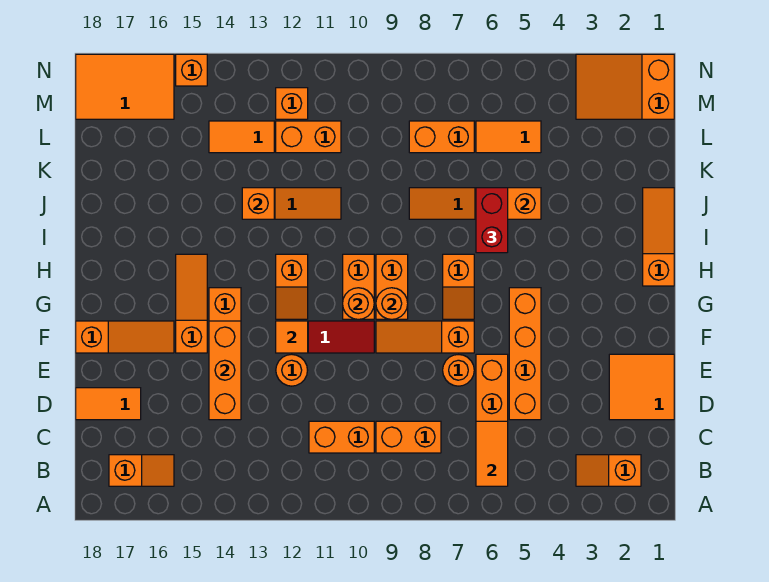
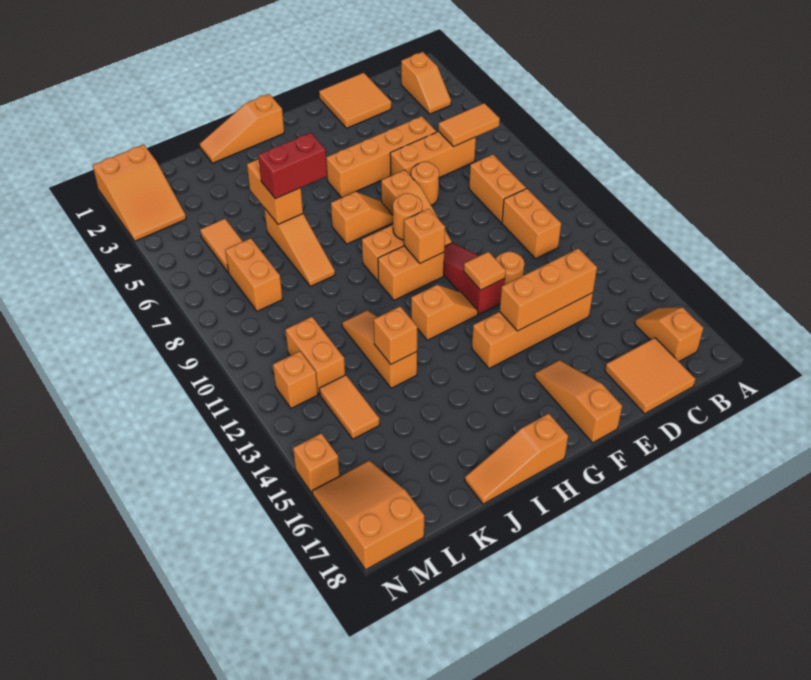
orange 1x2 tile [76,388,141,420] -> orange 2x2 tile [605,338,695,414]
orange 1x3 slope [176,254,207,353] -> orange 1x3 slope moved to [465,414,568,504]
orange 1x1 round brick [343,288,374,319] -> orange 1x1 brick [404,209,445,263]
orange 2x3 tile [76,54,174,119] -> orange 2x3 slope [312,461,424,570]

